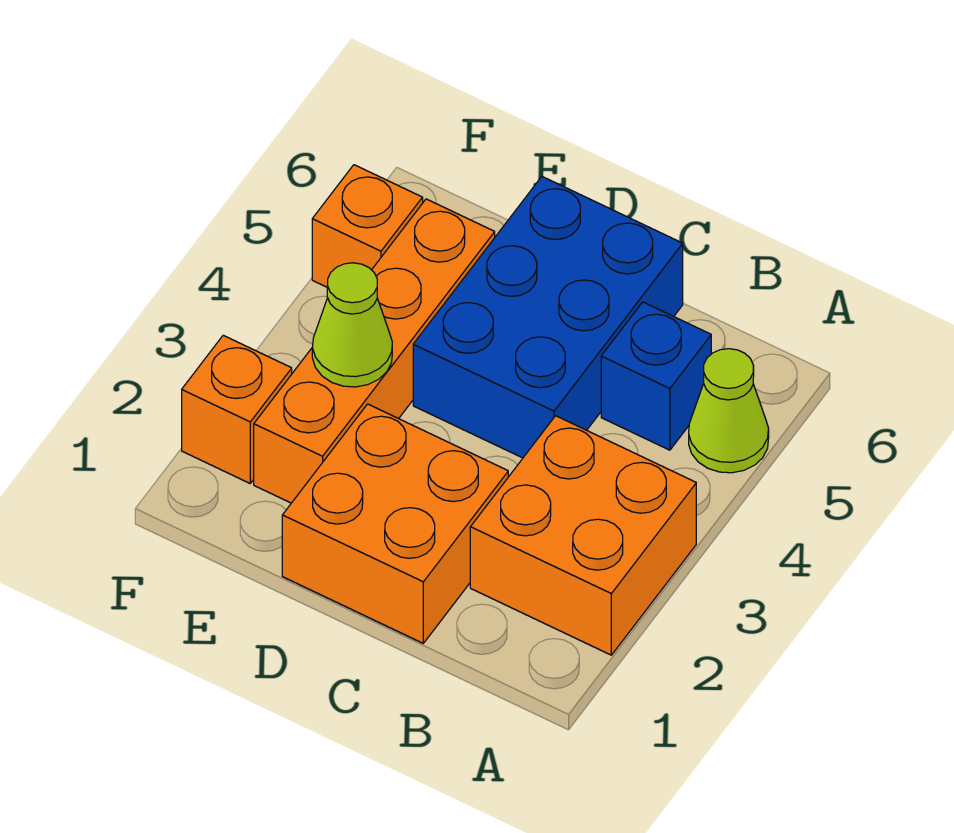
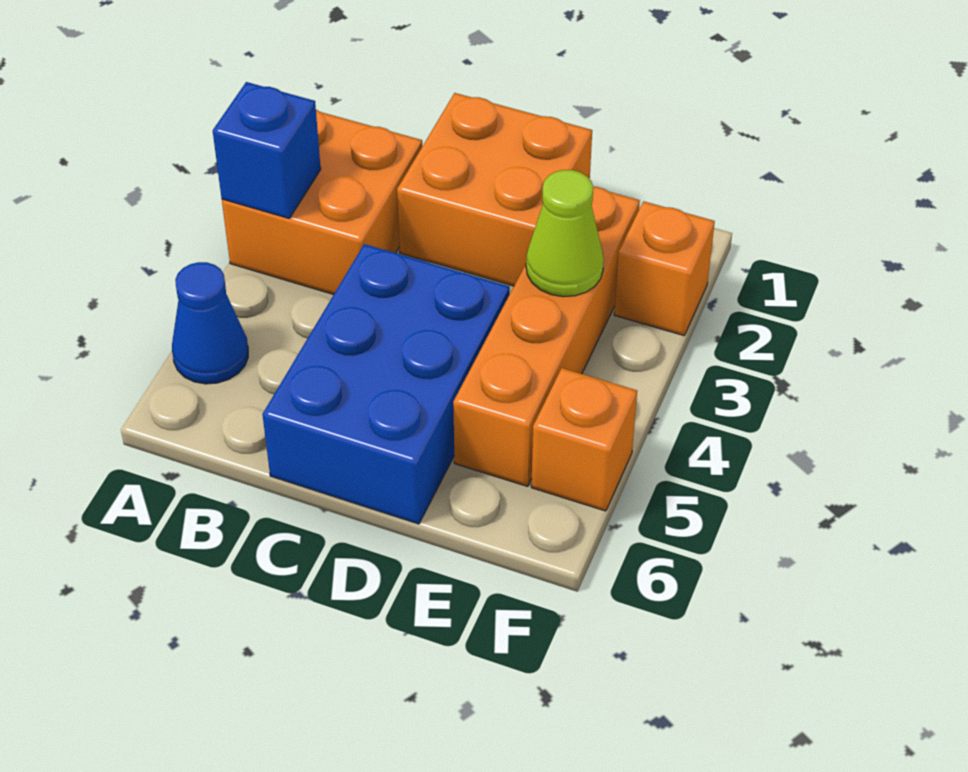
lime 1x1 cone [689,349,769,473] -> blue 1x1 cone [172,262,248,384]
blue 1x1 brick [601,302,711,450] -> blue 1x1 brick moved to [213,82,321,218]

